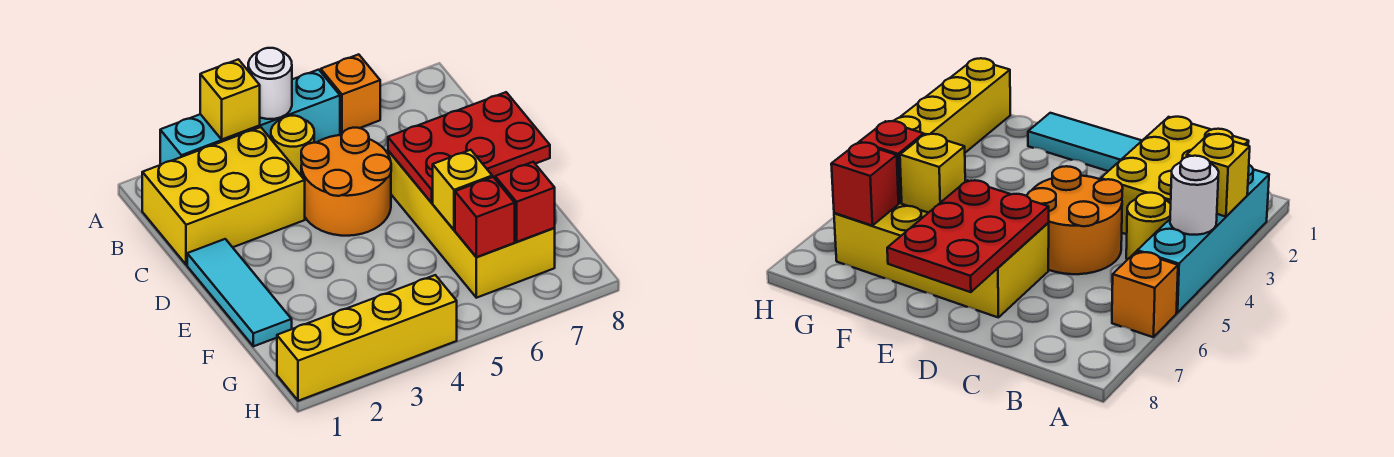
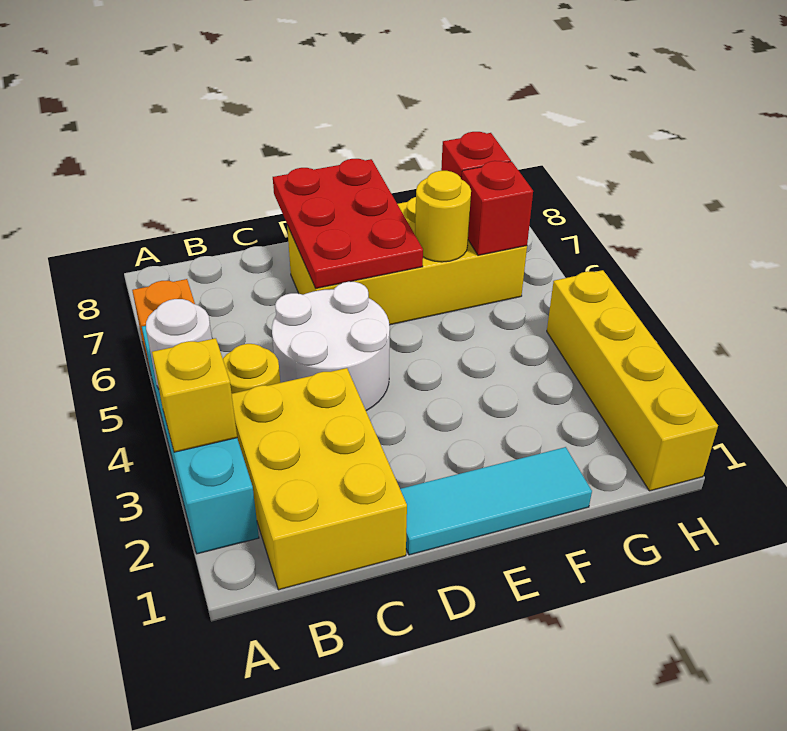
orange 2x2 round brick [301,128,391,236] -> white 2x2 round brick [272,282,390,411]
yellow 1x1 brick [433,150,492,230] -> yellow 1x1 round brick [415,171,471,262]

